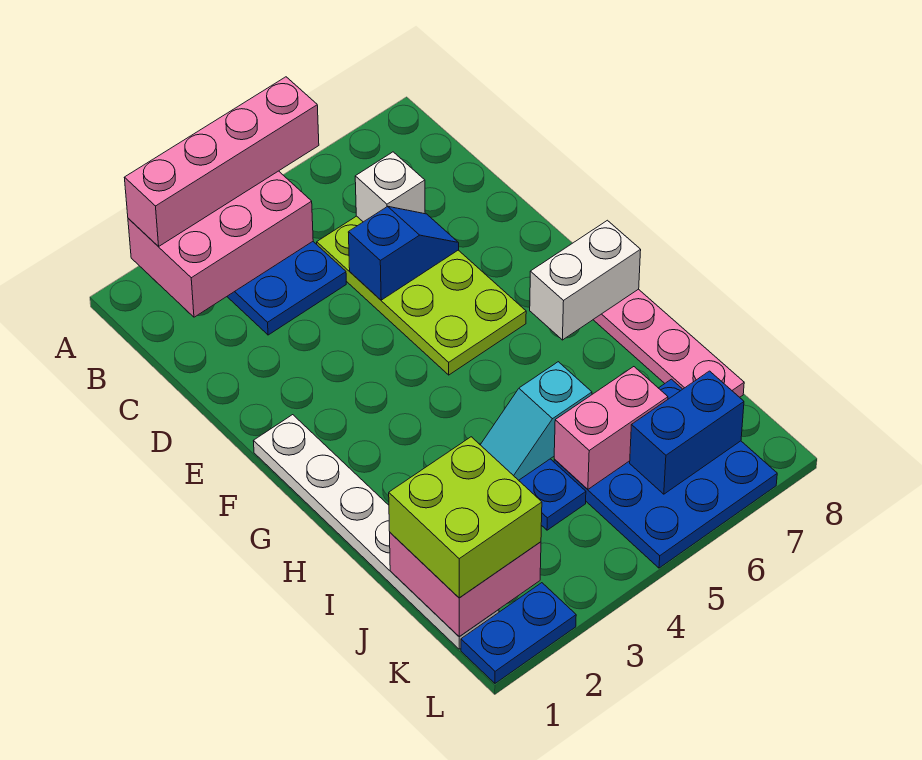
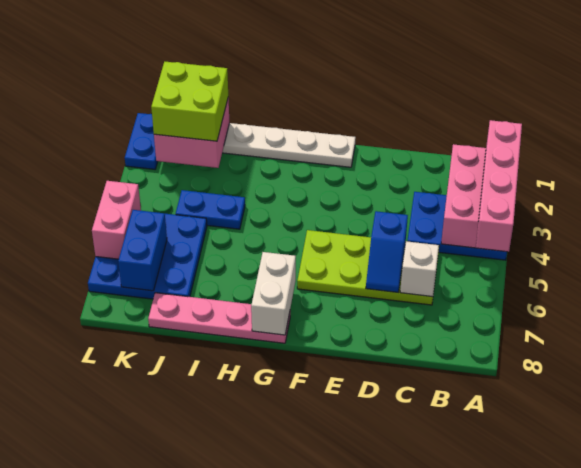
cyan 1x2 slope [481,362,592,480] -> none
pink 1x2 brick [554,367,668,489] -> pink 1x2 brick moved to [92,181,141,259]

